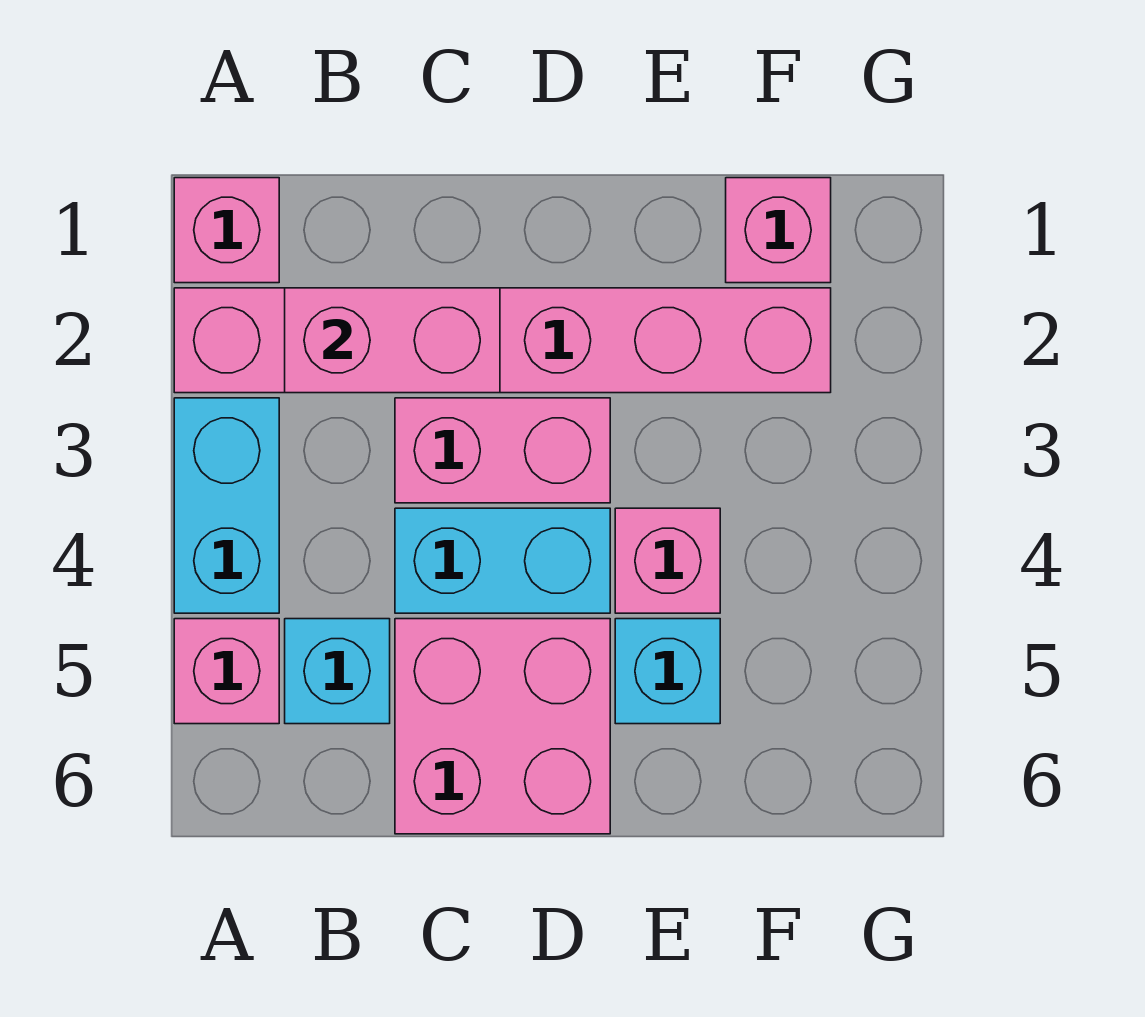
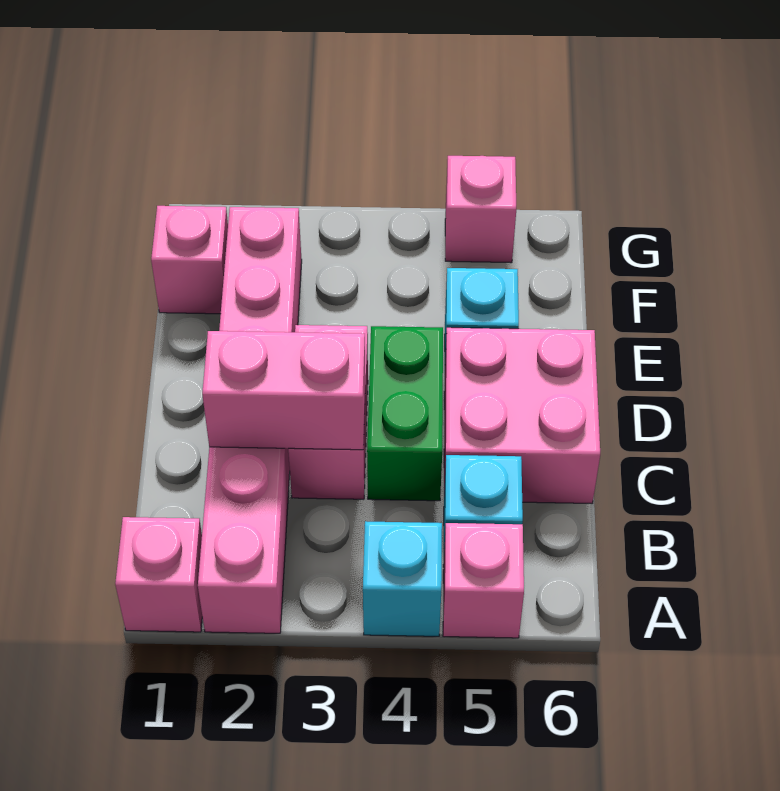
cyan 1x2 brick [174,398,279,613] -> cyan 1x1 brick [363,521,442,636]
pink 1x2 brick [285,288,500,393] -> pink 1x2 brick turned to [202,331,365,450]
cyan 1x2 brick [395,508,610,613] -> green 1x2 brick [367,326,443,501]
pink 1x1 brick [615,508,720,613] -> pink 1x1 brick moved to [445,156,516,263]

